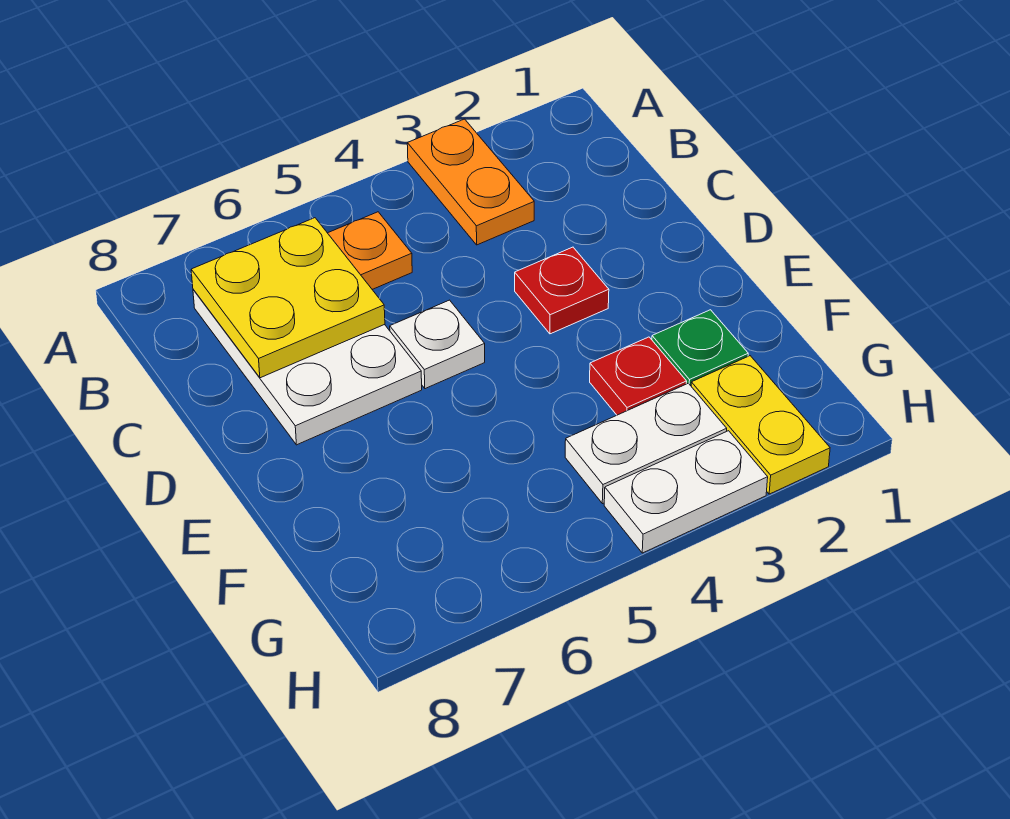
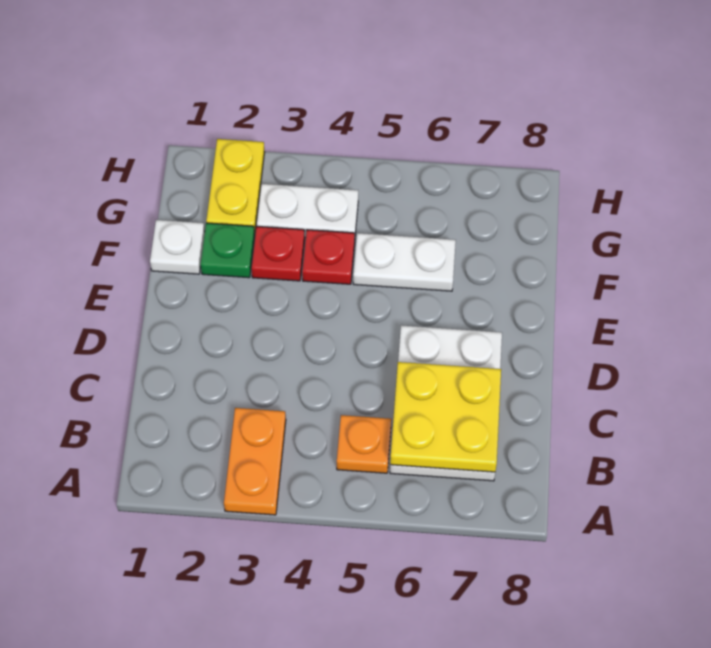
red 1x1 plate [515,247,609,334] -> red 1x1 plate moved to [302,230,355,284]
white 1x1 plate [390,300,485,389] -> white 1x1 plate moved to [150,220,205,274]
white 1x2 plate [604,431,768,553] -> white 1x2 plate moved to [353,233,456,291]

